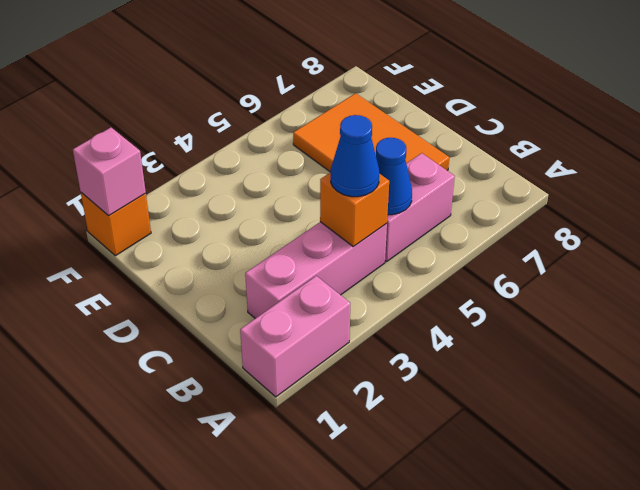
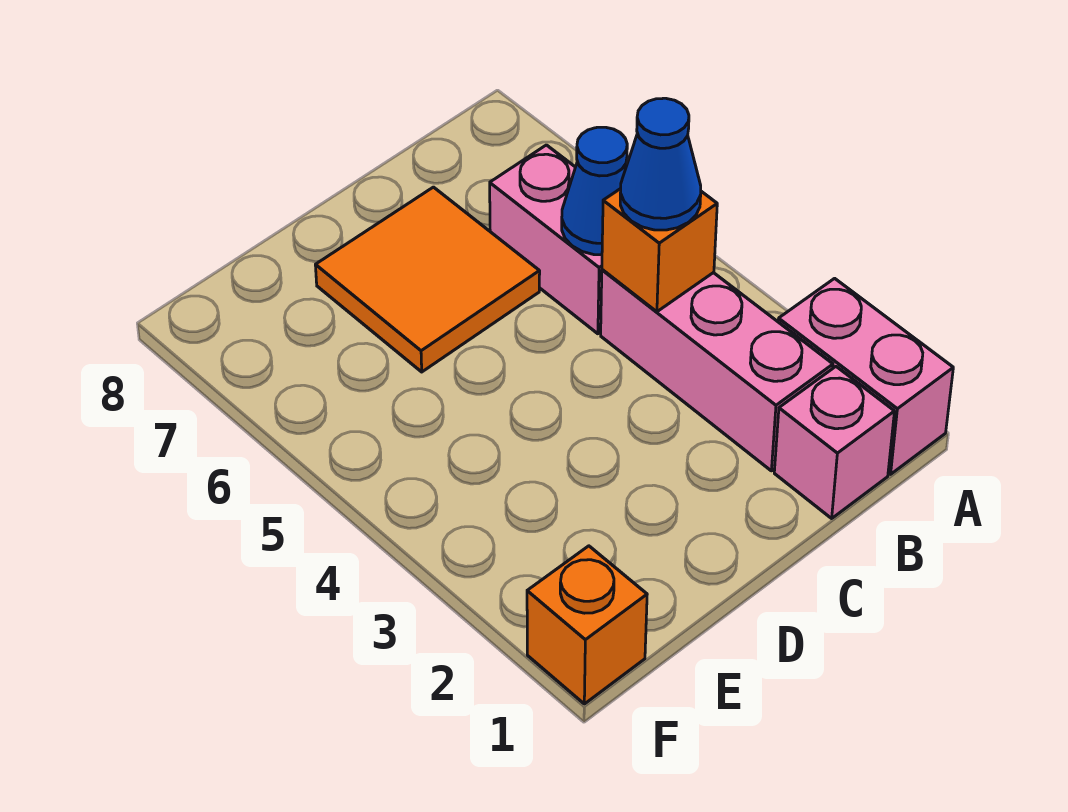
orange 2x3 tile [293,93,450,172] -> orange 2x2 tile [315,187,540,372]
pink 1x1 brick [73,127,146,216] -> pink 1x1 brick moved to [774,367,895,518]

